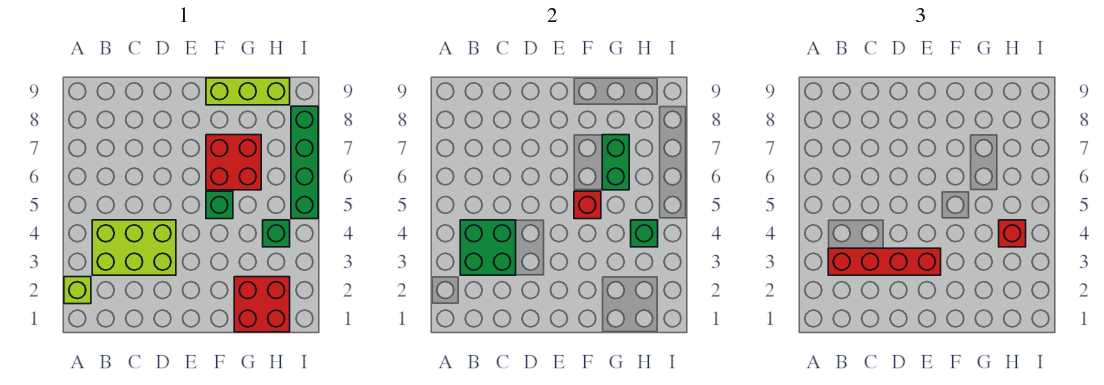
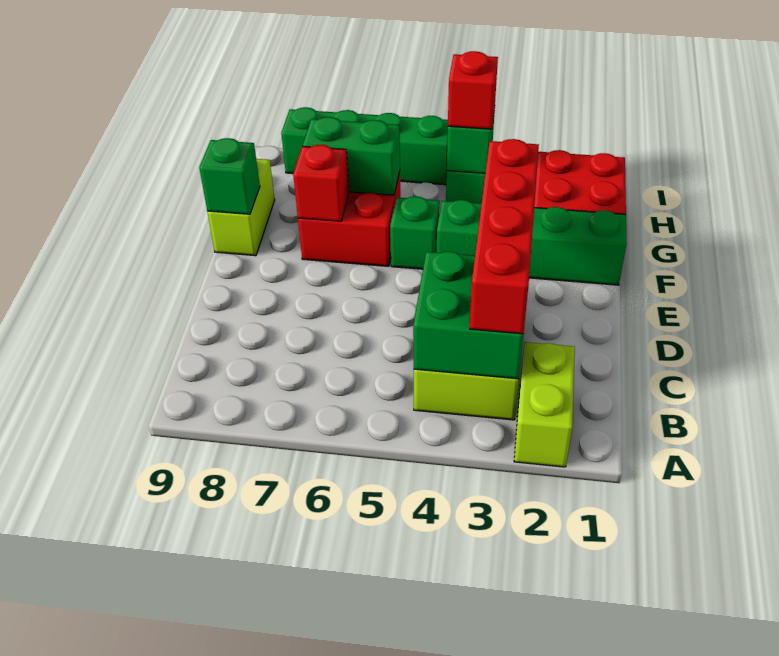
lime 1x1 brick [64,277,91,304] -> lime 1x2 brick [514,342,575,467]
none -> green 1x4 brick [437,200,627,285]
red 1x1 brick [574,191,601,219] -> red 1x1 brick moved to [293,145,349,221]
lime 1x3 brick [206,78,290,105] -> lime 1x2 brick [207,159,275,256]
none -> green 1x1 brick [199,138,260,214]

